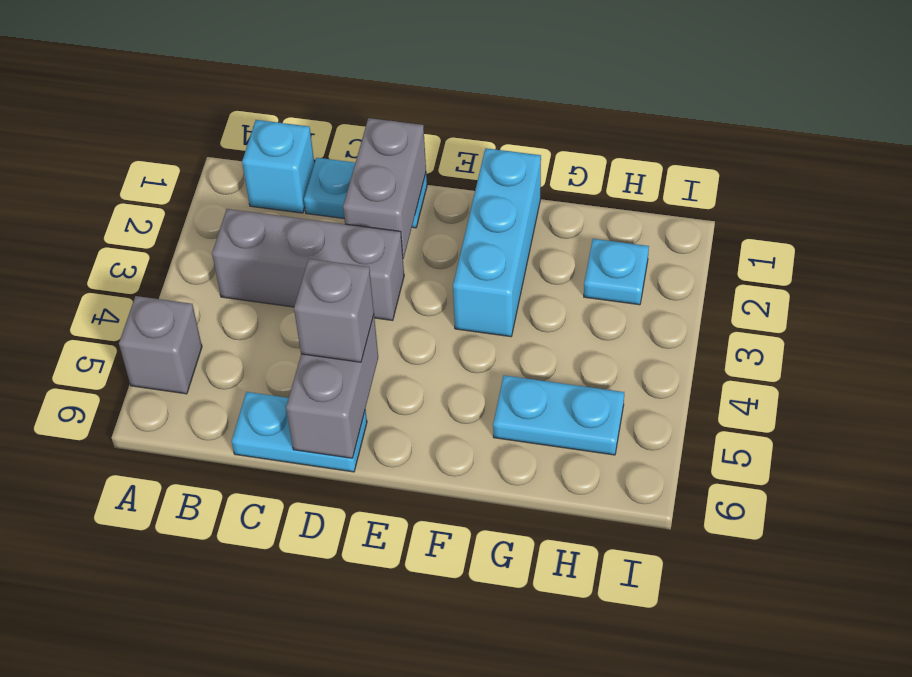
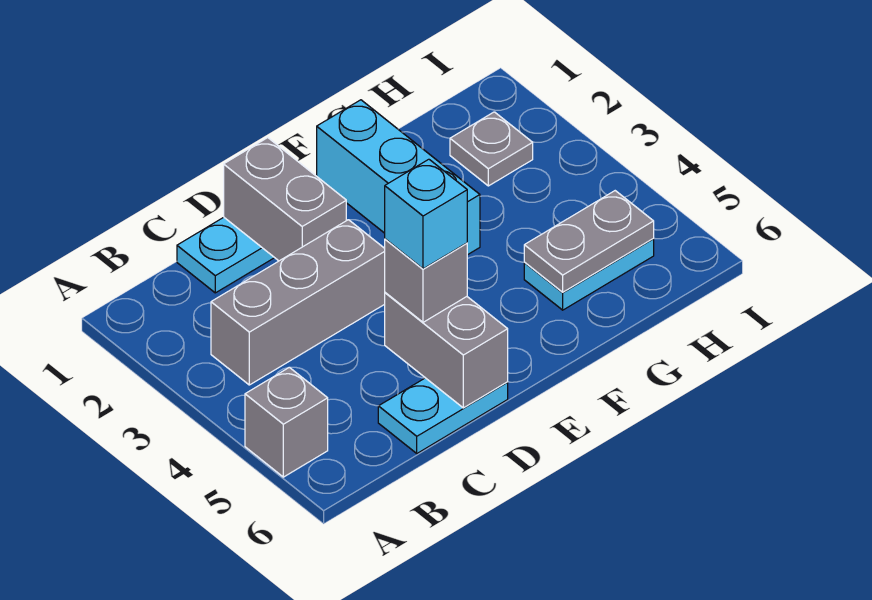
cyan 1x1 brick [242,120,314,213] -> cyan 1x1 brick moved to [385,159,467,269]
none -> grey 1x2 plate [524,191,654,292]
cyan 1x1 plate [584,239,649,305] -> grey 1x1 plate [450,112,533,186]

